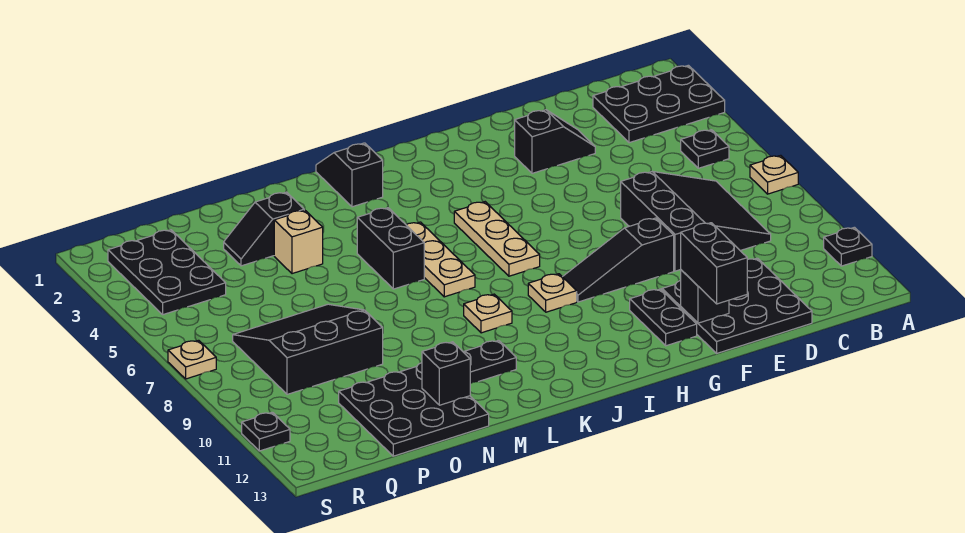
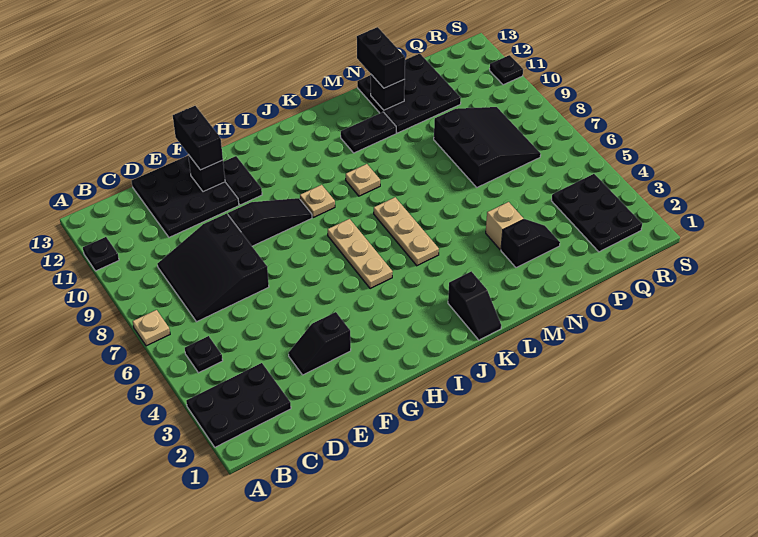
black 1x2 brick [357,208,424,289] -> black 1x2 brick moved to [357,27,405,88]
black 3x3 slope [233,304,383,394] -> black 3x3 slope turned to [434,107,541,187]
tan 1x1 plate [168,340,216,379] -> none

